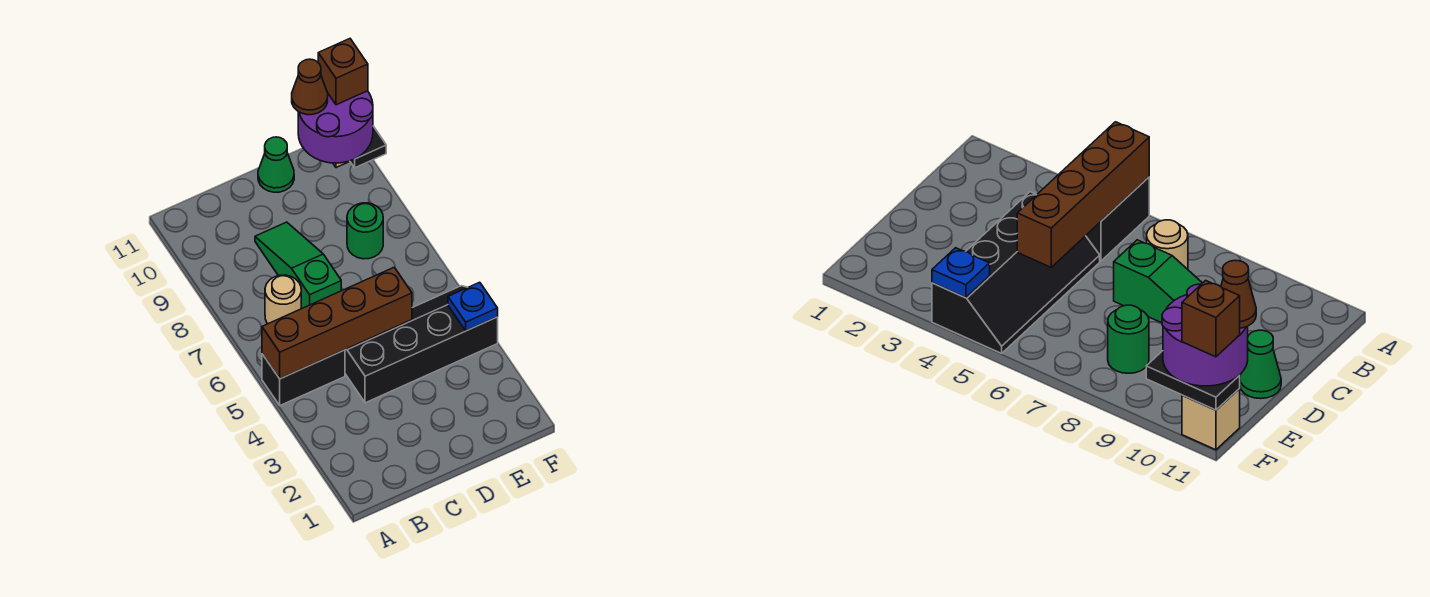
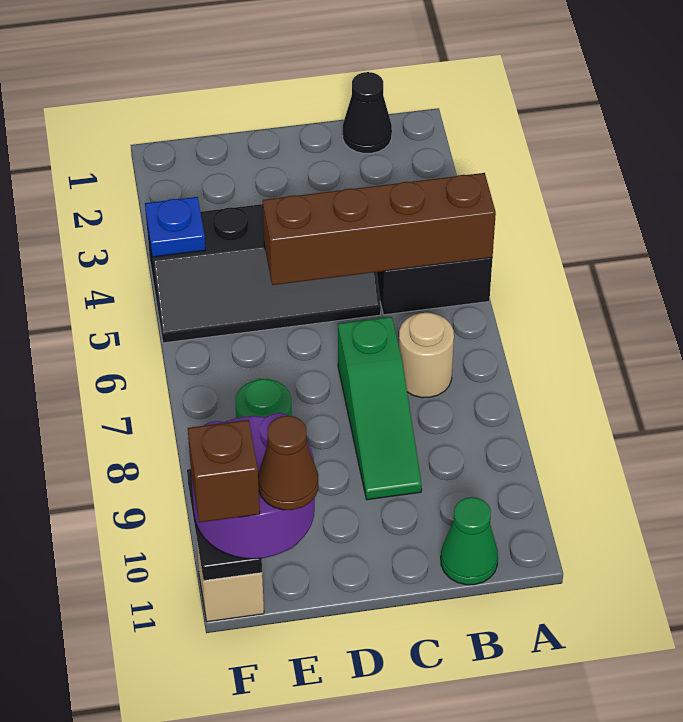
none -> black 1x1 cone [343,72,392,153]
green 1x1 cone [258,137,294,192] -> green 1x1 cone moved to [441,497,498,585]

